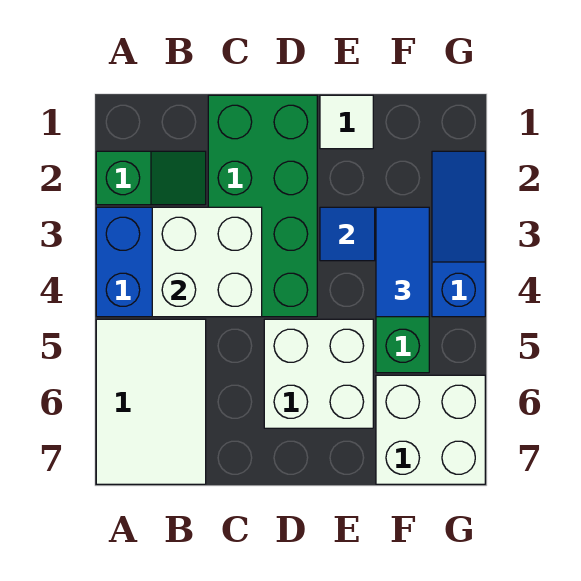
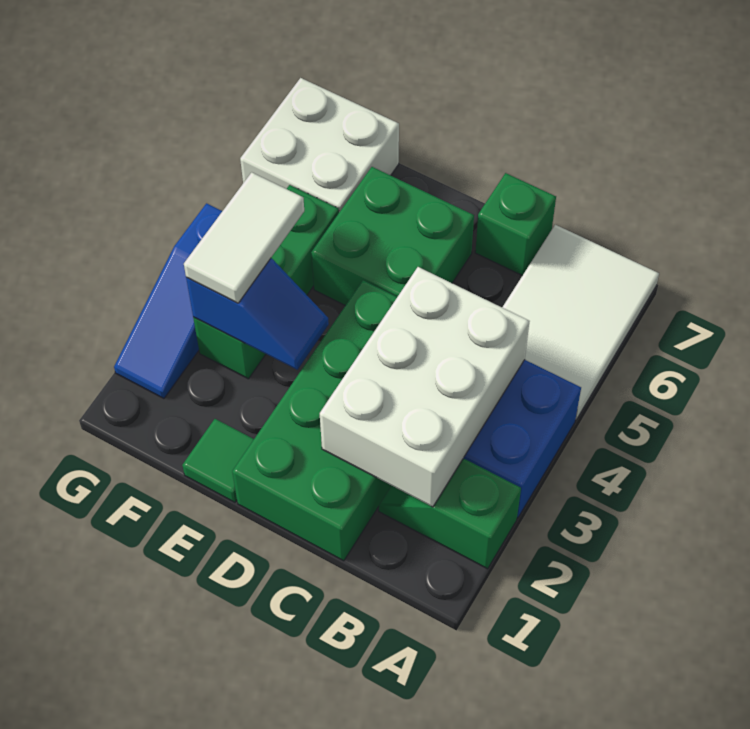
white 2x2 brick [152,207,262,317] -> white 2x3 brick [320,267,529,507]
none -> green 1x1 brick [475,173,556,276]
white 2x2 brick [264,319,373,428] -> green 2x2 brick [311,167,474,306]
white 1x1 tile [320,95,373,149] -> green 1x1 tile [182,419,254,502]
blue 1x2 tile [376,207,429,317] -> white 1x2 tile [184,172,304,303]

